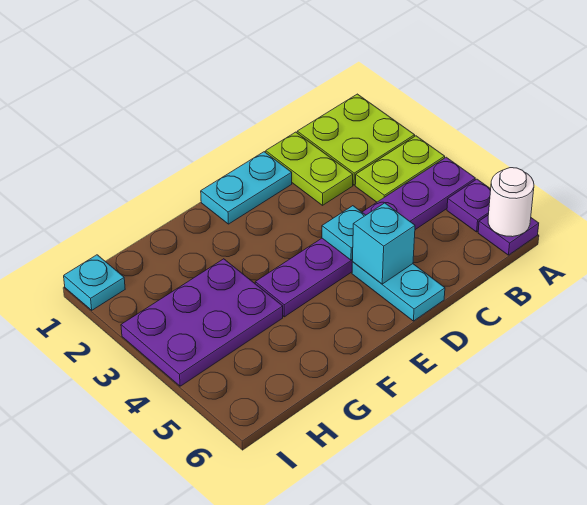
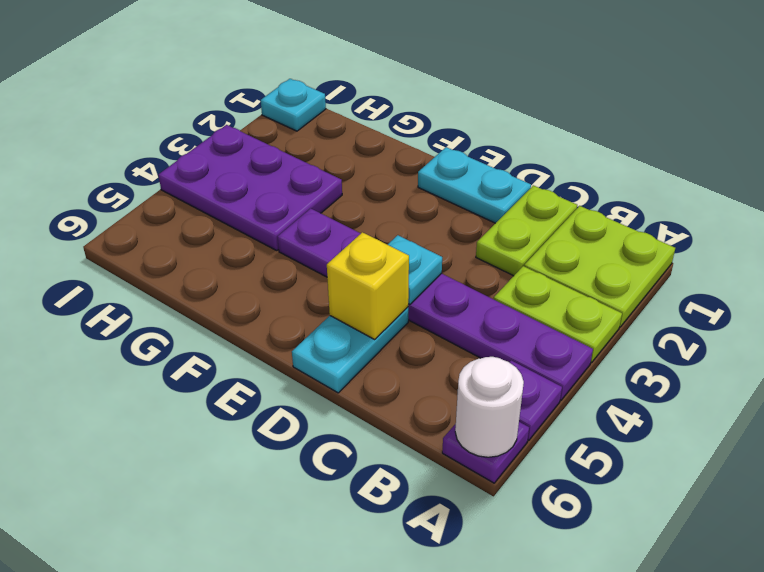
cyan 1x1 brick [352,203,415,284] -> yellow 1x1 brick [327,232,409,339]

